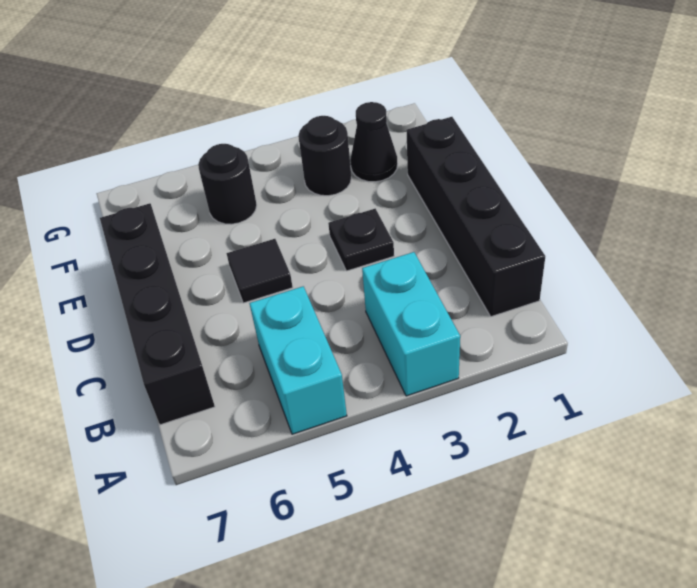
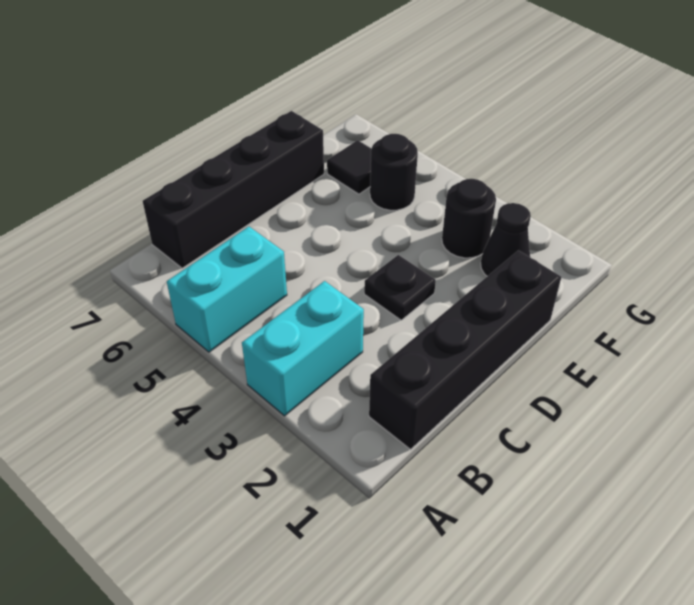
black 1x1 tile [226,239,293,303] -> black 1x1 tile moved to [327,140,371,194]

